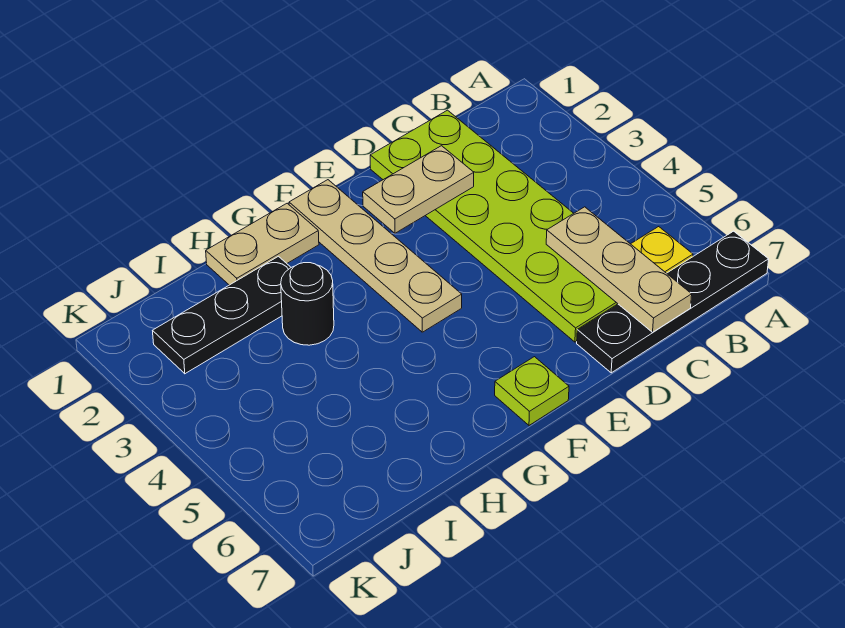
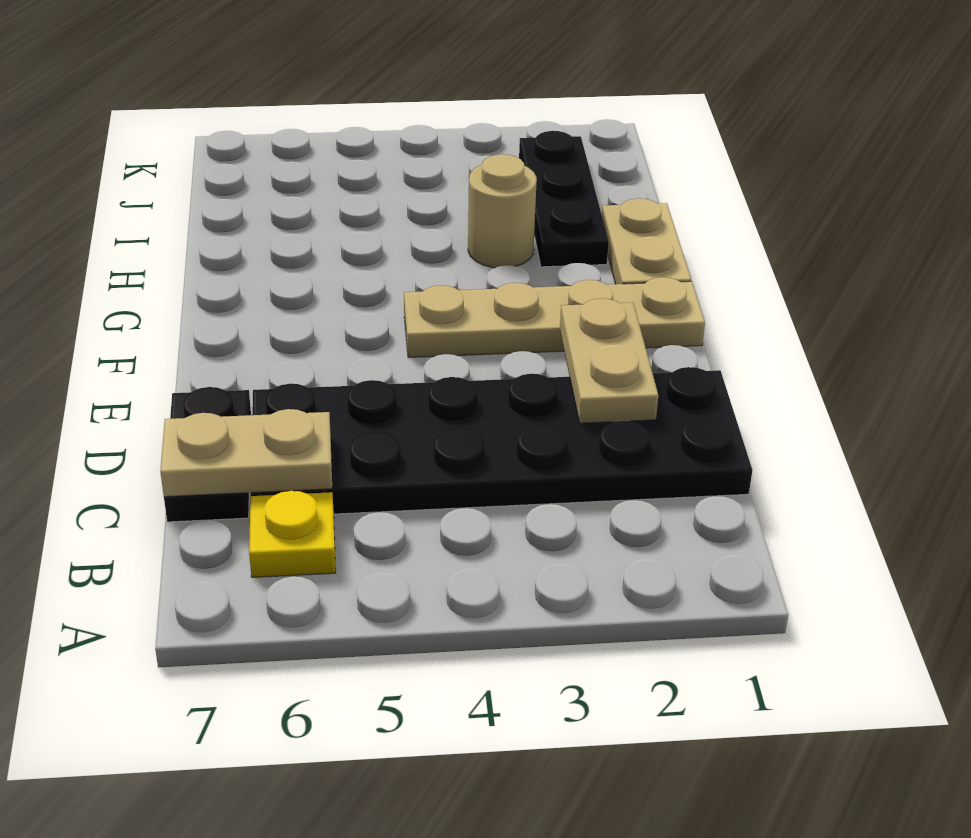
black 1x4 plate [577,231,769,373] -> black 1x2 plate [164,387,251,522]
lime 2x6 plate [370,110,618,342] -> black 2x6 plate [251,367,753,514]
tan 1x3 plate [546,207,692,332] -> tan 1x2 plate [160,409,332,497]
lime 1x1 plate [495,357,569,425] -> none
black 1x1 round brick [281,263,334,345] -> tan 1x1 round brick [468,154,537,268]

